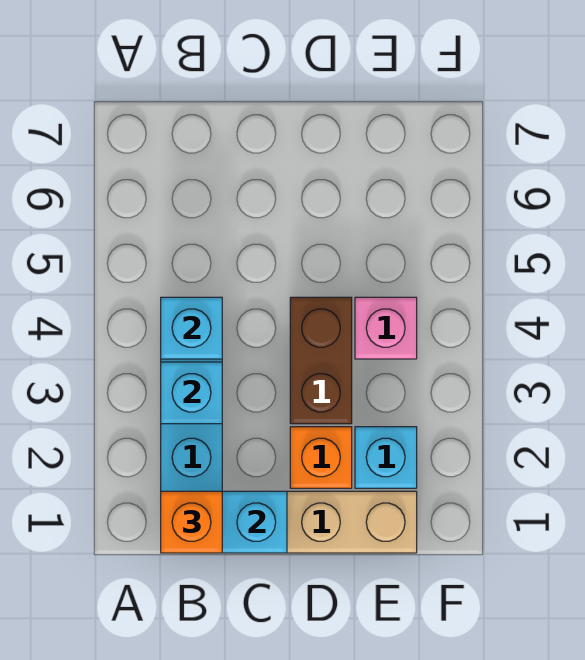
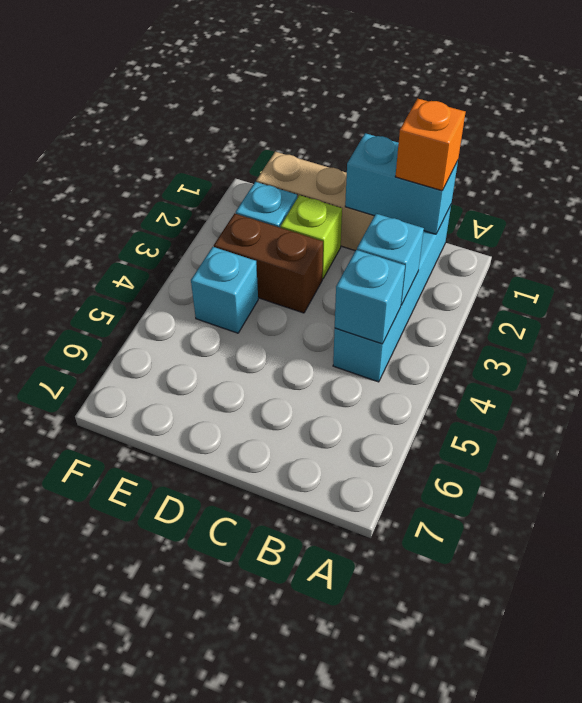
orange 1x1 brick [290,427,352,488] -> lime 1x1 brick [280,195,342,279]
brown 1x2 brick [290,297,352,424] -> brown 1x2 brick turned to [214,214,323,313]
pink 1x1 brick [355,297,417,359] -> cyan 1x1 brick [191,247,258,333]

